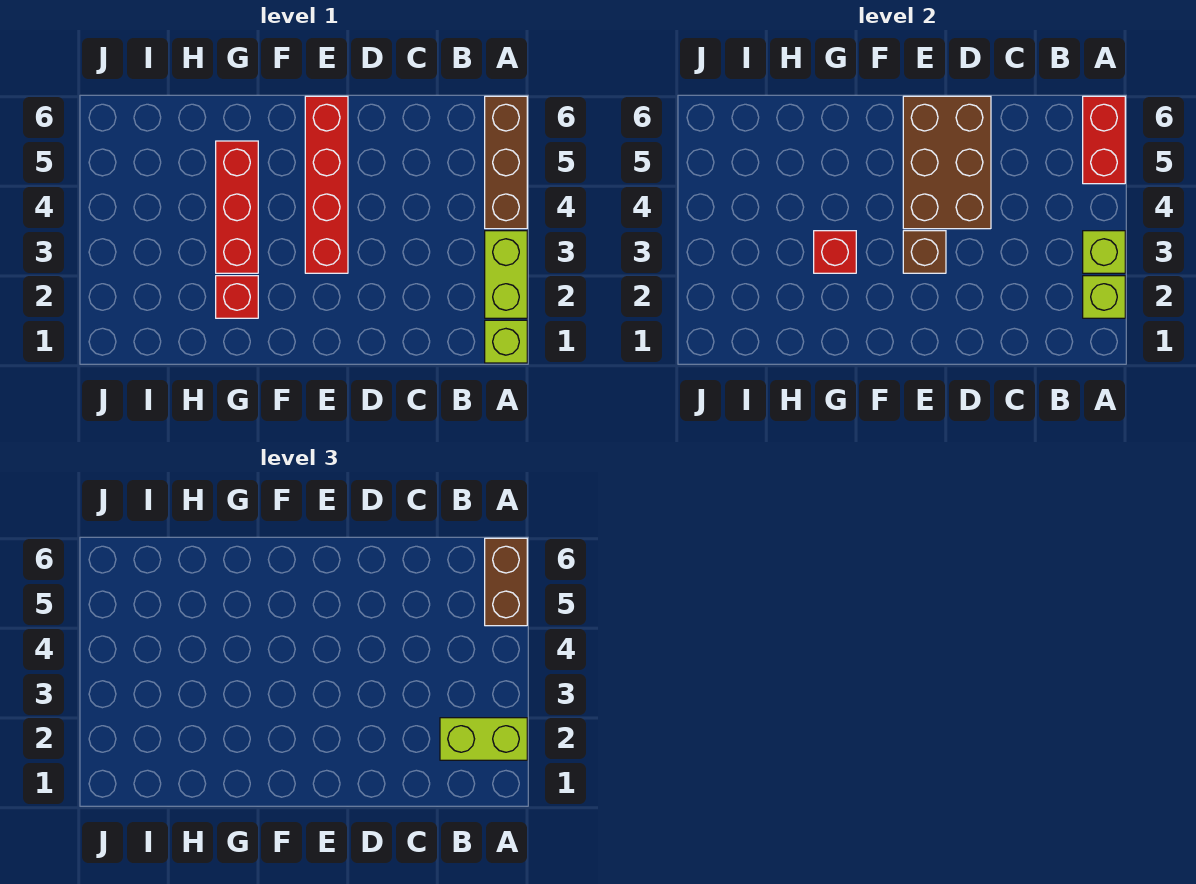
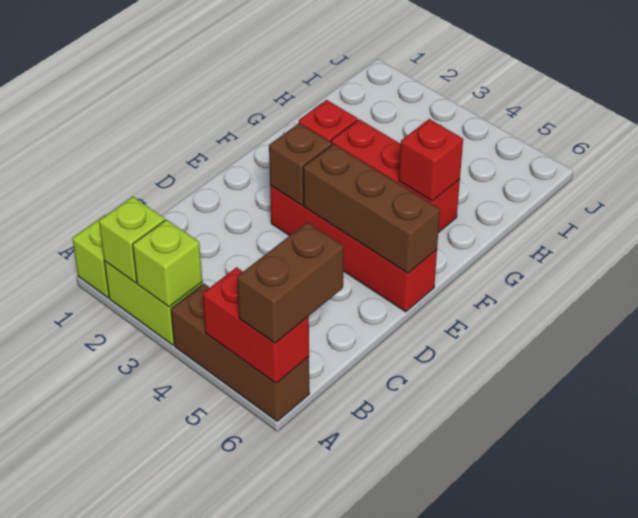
lime 1x2 brick [440,718,527,760] -> none
brown 1x2 brick [485,538,527,626] -> brown 1x2 brick turned to [237,222,344,343]
brown 2x3 brick [903,96,991,229] -> brown 1x3 brick [303,144,440,273]
red 1x1 brick [814,231,856,273] -> red 1x1 brick moved to [399,119,463,201]

